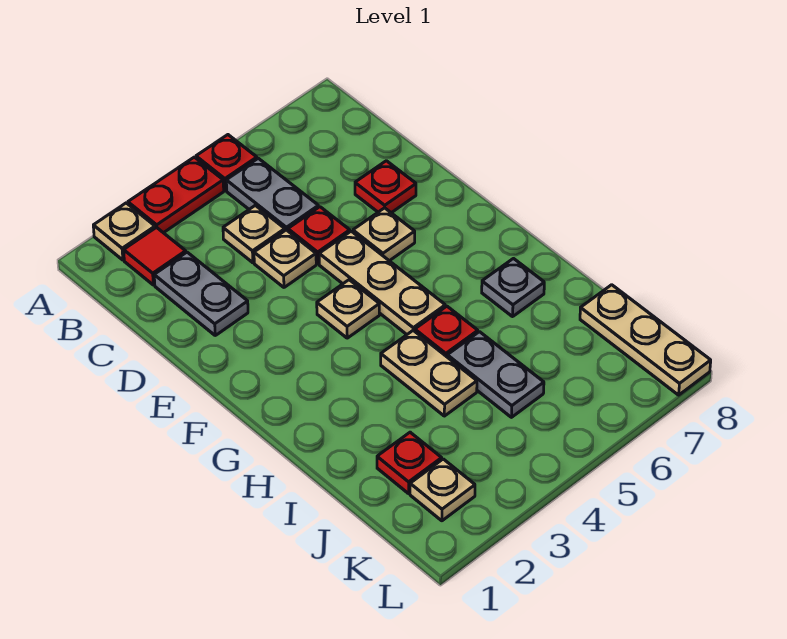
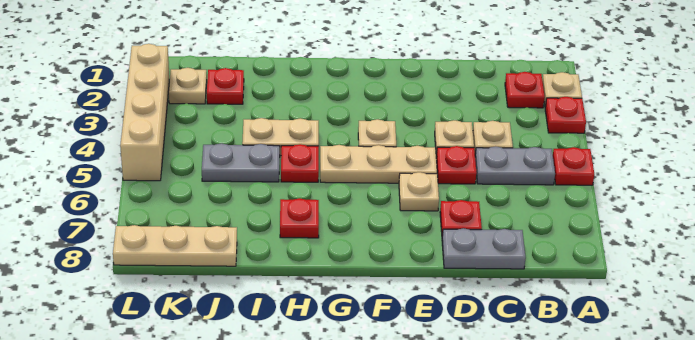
red 1x2 plate [128,157,224,233] -> red 1x1 plate [545,97,586,133]
red 1x1 tile [124,227,186,285] -> red 1x1 plate [505,72,545,108]
grey 1x2 plate [154,252,248,335] -> grey 1x2 plate moved to [442,228,526,269]
grey 1x1 plate [482,259,544,317] -> red 1x1 plate [280,198,319,238]
none -> tan 1x4 brick [120,44,169,181]

